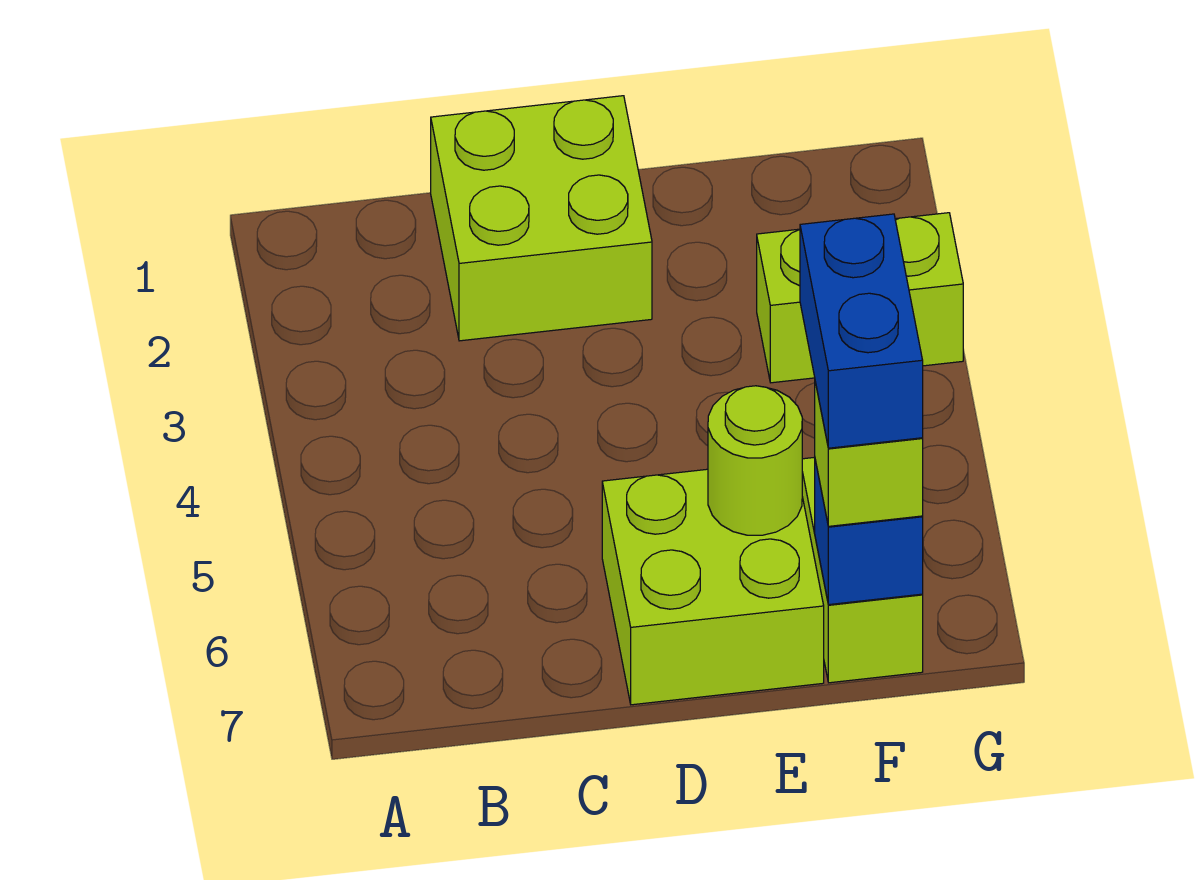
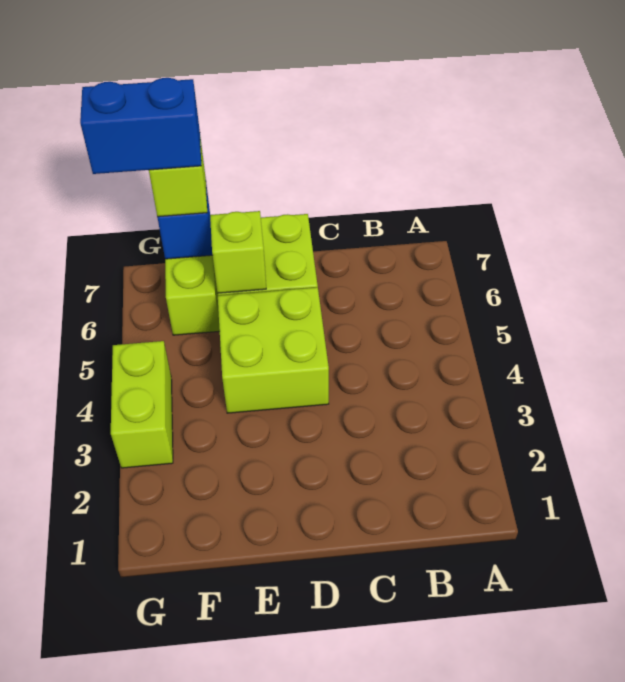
lime 2x2 brick [431,96,652,341] -> lime 2x2 brick moved to [218,287,329,413]
lime 1x1 round brick [708,386,802,535] -> lime 1x1 brick [210,211,266,293]
lime 1x2 brick [757,213,963,383] -> lime 1x2 brick turned to [111,341,173,468]
blue 1x2 brick [800,214,923,448] -> blue 1x2 brick turned to [80,78,201,174]

